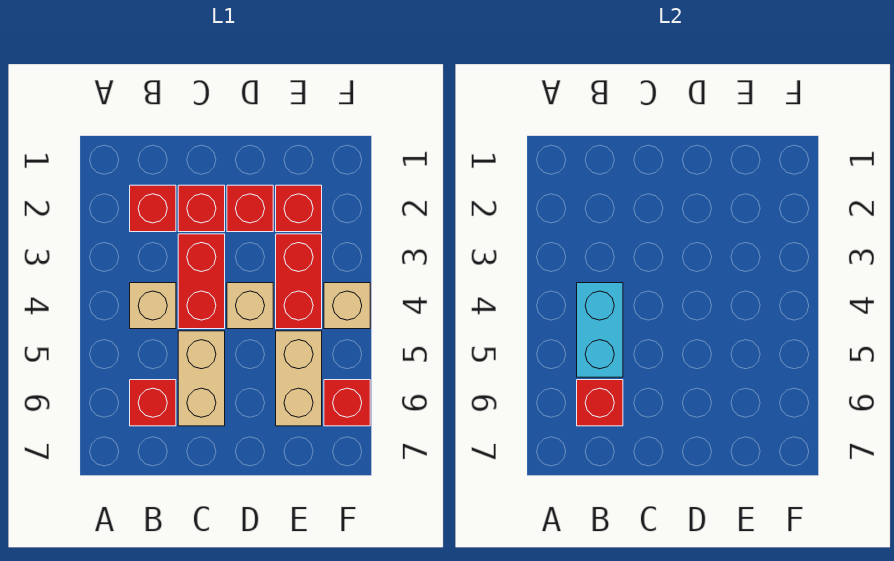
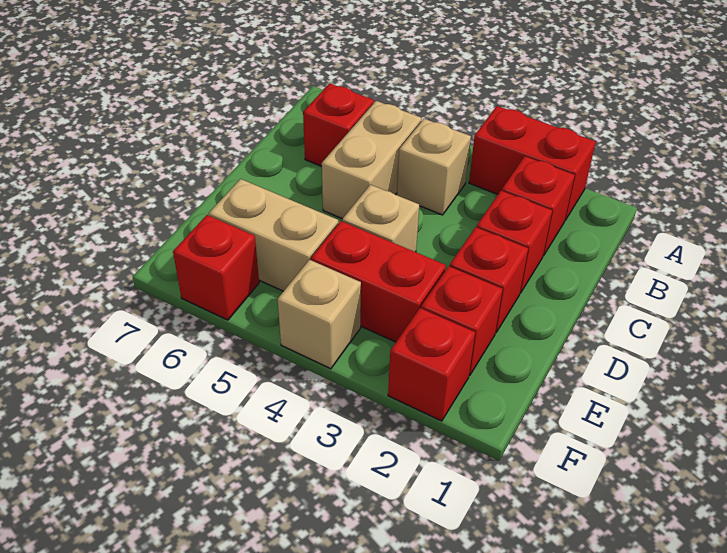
cyan 1x2 brick [577,283,623,377] -> none
red 1x1 brick [577,380,623,426] -> red 1x1 brick moved to [388,308,475,421]
red 1x2 brick [178,234,225,329] -> red 1x2 brick moved to [469,106,596,220]
tan 1x2 brick [178,331,225,426] -> tan 1x2 brick turned to [322,101,421,219]

